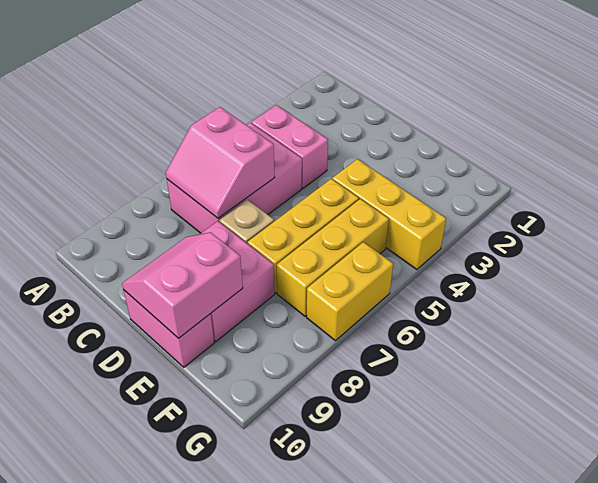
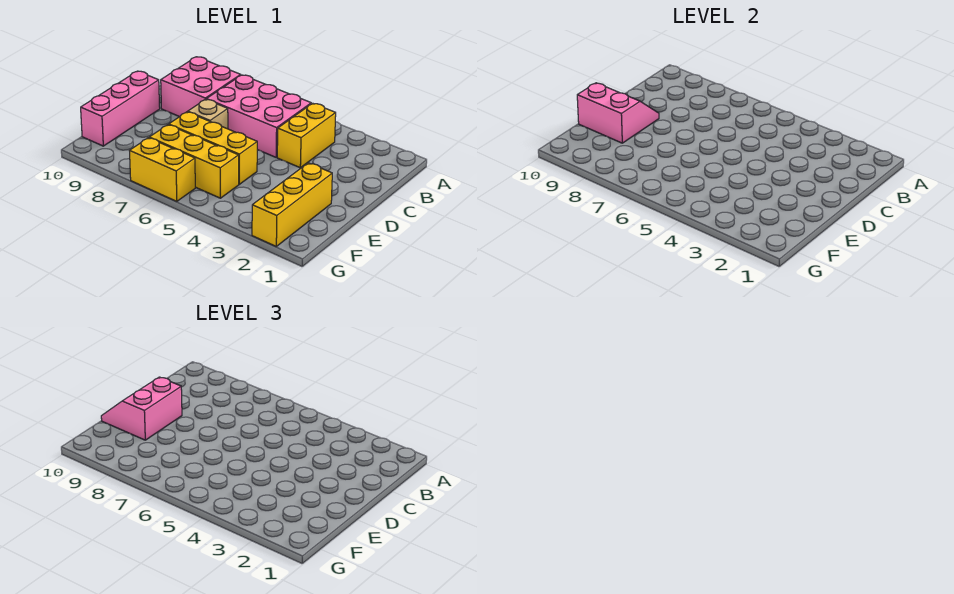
pink 1x2 brick [252,105,328,188] -> yellow 1x2 brick [277,103,336,168]
pink 2x2 slope [166,107,275,218] -> pink 2x2 slope moved to [101,377,182,440]
pink 2x2 brick [201,221,275,342] -> pink 2x2 brick moved to [161,57,241,117]
pink 1x2 brick [124,290,214,367] -> pink 1x3 brick [81,71,160,146]
yellow 1x3 brick [332,159,446,270] -> yellow 1x3 brick moved to [252,163,332,246]

